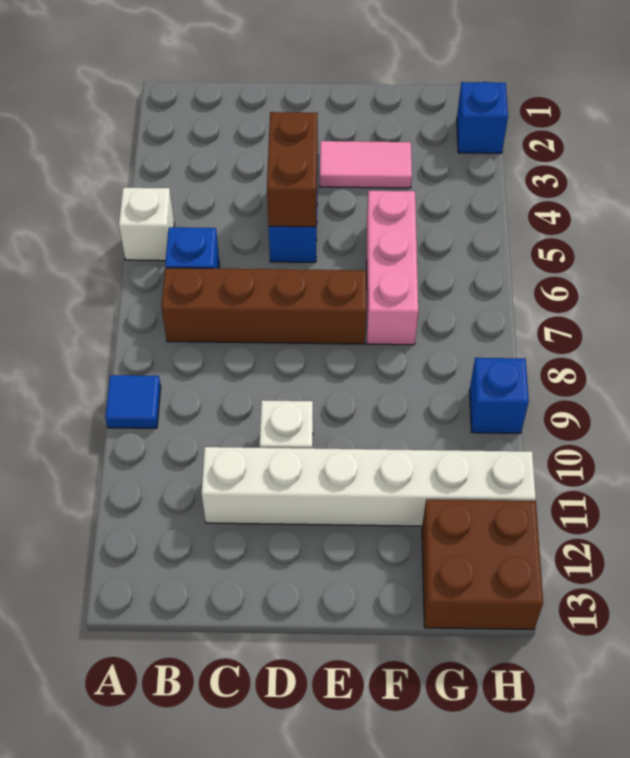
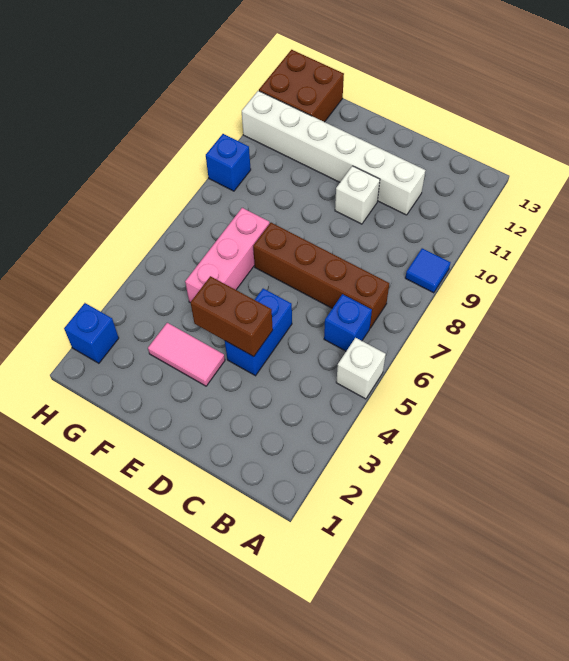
brown 1x2 brick [267,112,318,227] -> brown 1x2 brick turned to [191,276,273,357]

